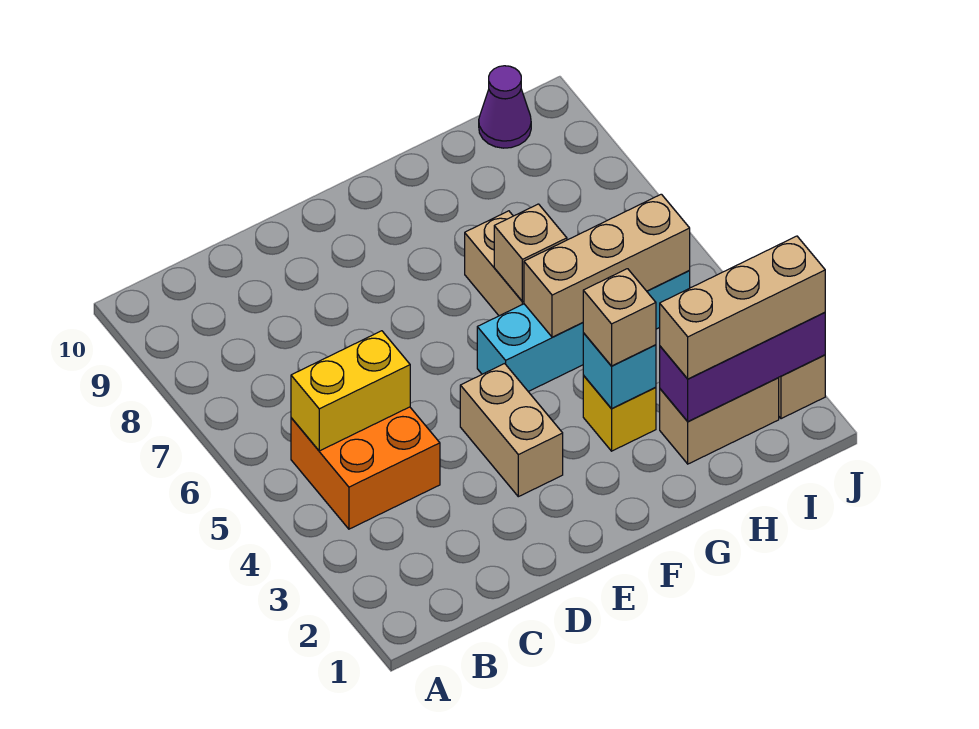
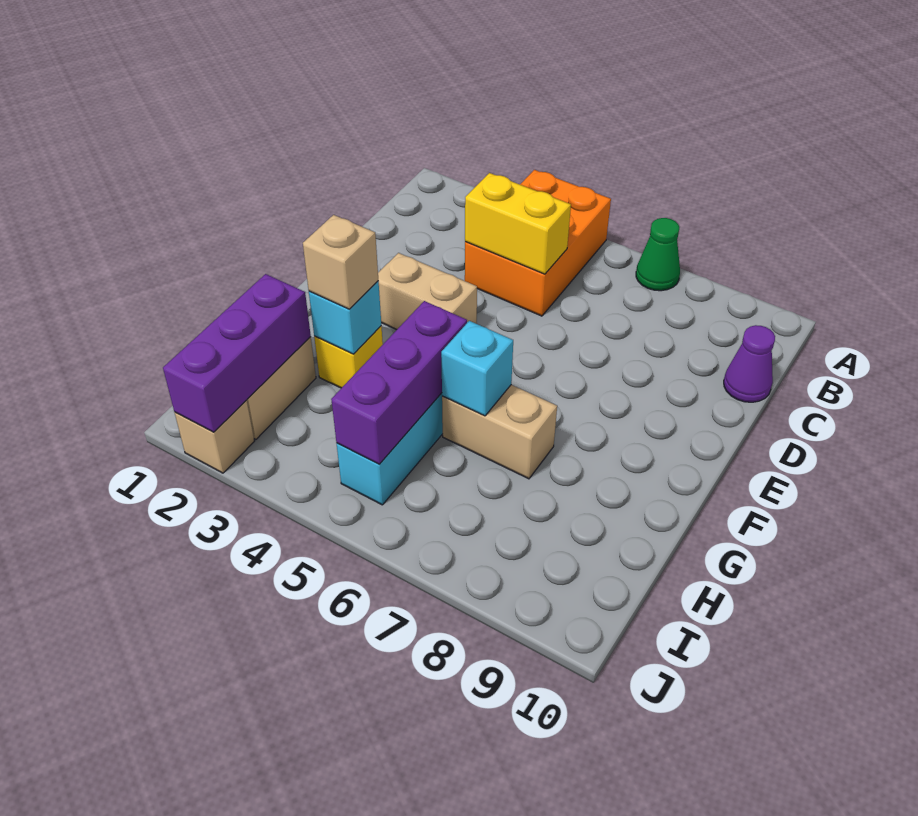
none -> green 1x1 cone [636,218,680,291]
orange 2x2 brick [291,407,440,529] -> orange 2x3 brick [465,170,611,316]
yellow 1x2 brick [291,331,410,451] -> yellow 1x2 brick turned to [465,173,571,274]
tan 1x3 brick [524,194,690,337] -> purple 1x3 brick [331,301,467,464]
tan 1x1 brick [494,204,567,302] -> cyan 1x1 brick [441,321,513,416]
tan 1x3 brick [660,236,825,379] -> none
purple 1x1 cone [479,66,531,148] -> purple 1x1 cone moved to [724,325,775,402]

